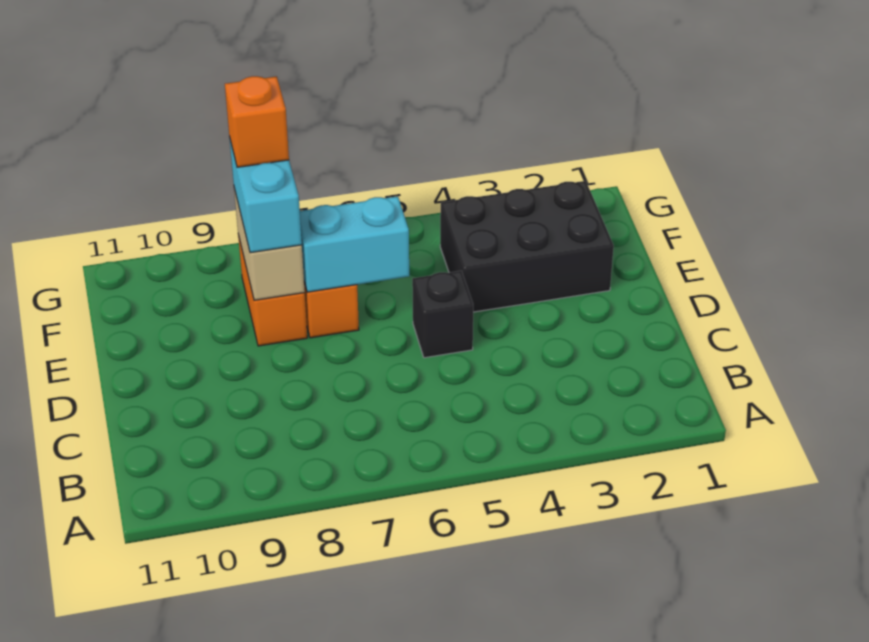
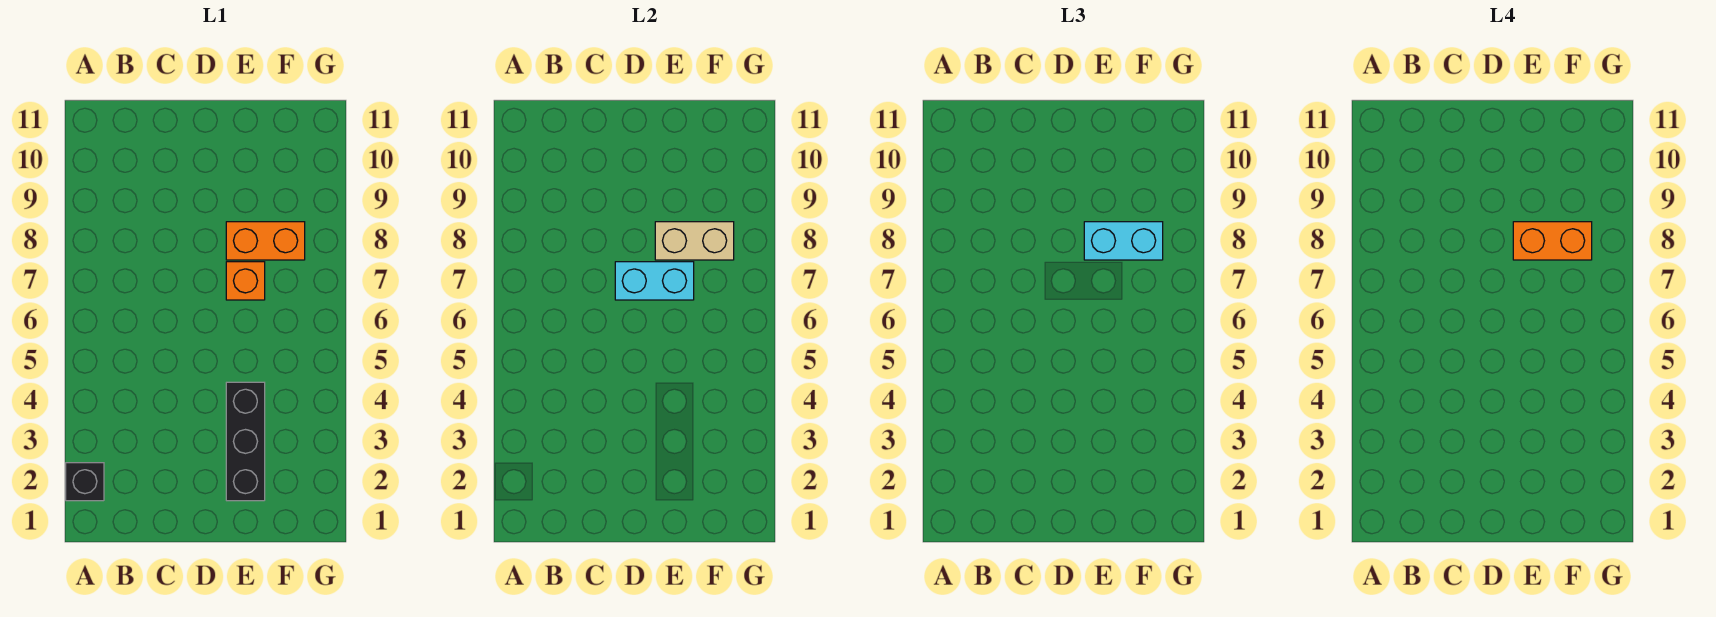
black 1x1 brick [412,271,473,358] -> black 1x1 brick moved to [66,463,104,501]
black 2x3 brick [440,181,614,312] -> black 1x3 brick [226,382,265,501]
cyan 1x2 brick [300,196,409,292] -> cyan 1x2 brick turned to [615,262,694,300]
orange 1x1 brick [225,76,289,167] -> orange 1x2 brick [1513,222,1592,260]

